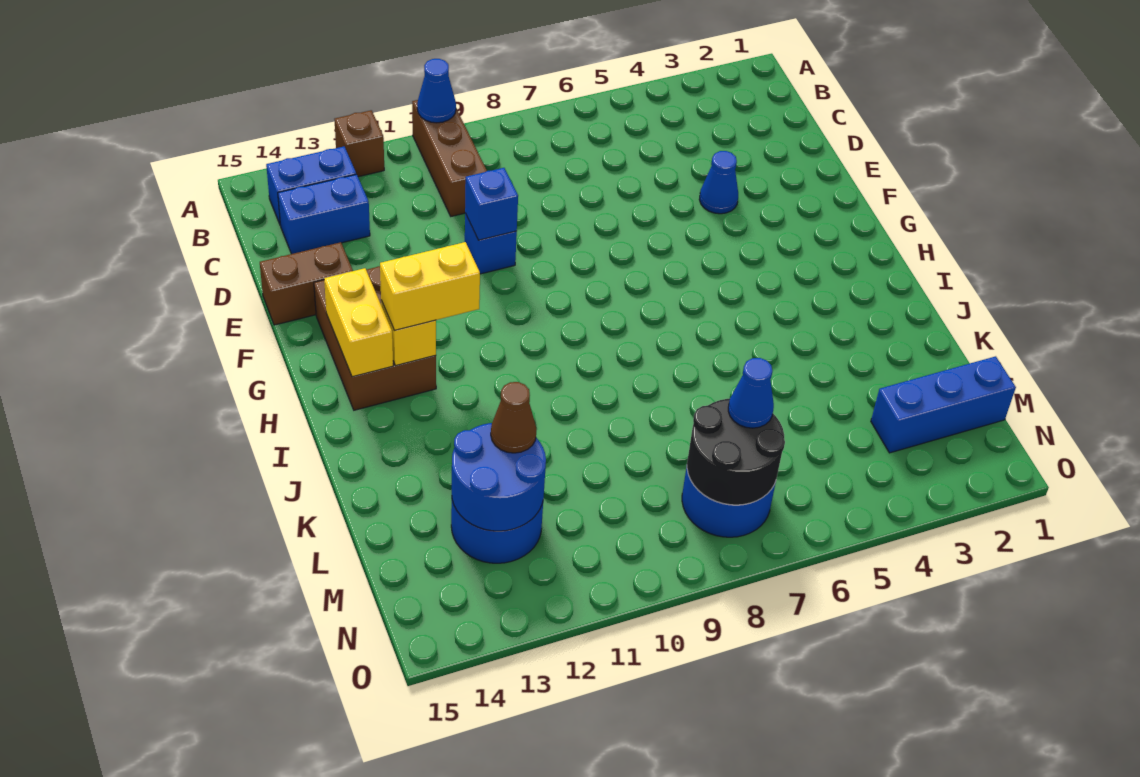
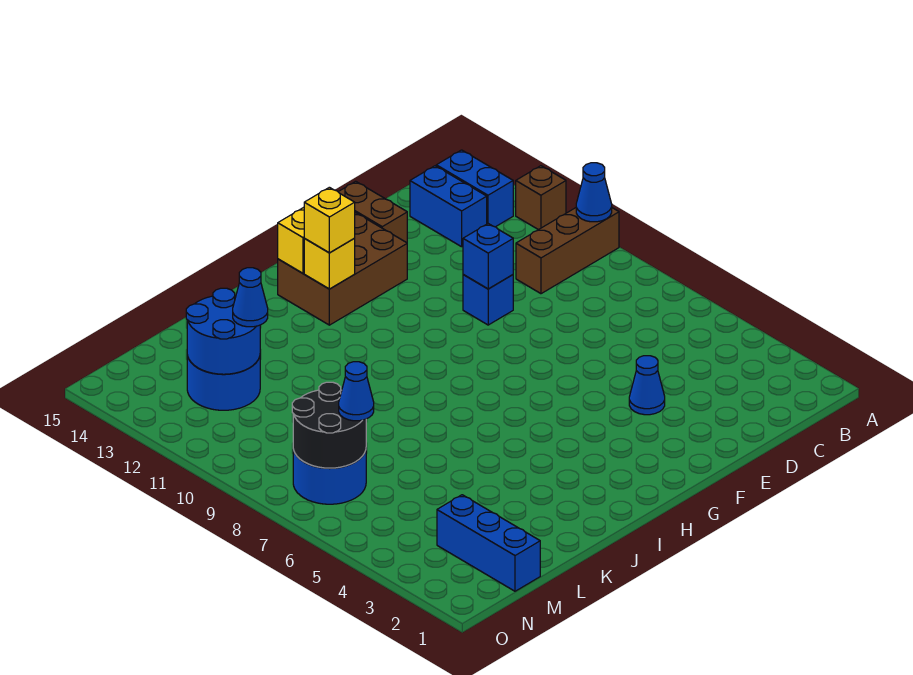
yellow 1x2 brick [380,242,480,331] -> yellow 1x1 brick [304,187,355,253]
brown 1x1 cone [491,382,536,453] -> blue 1x1 cone [233,268,268,327]

